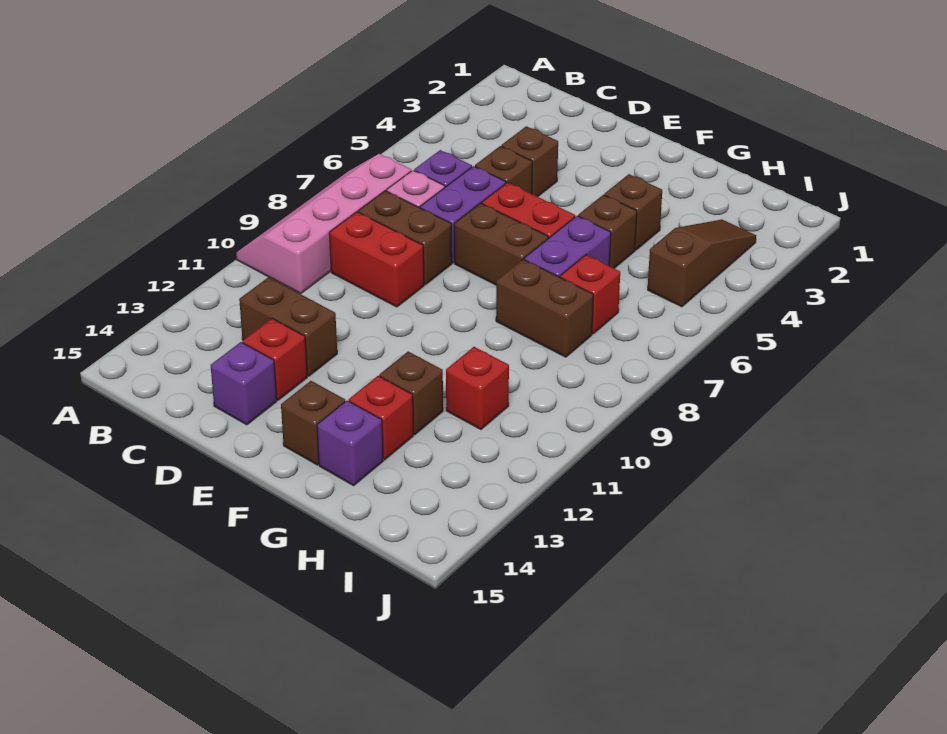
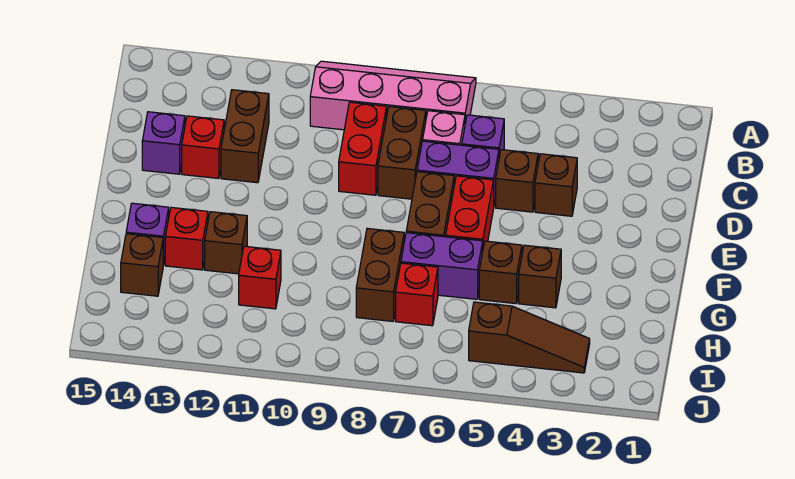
brown 1x1 brick [281,381,345,465] -> brown 1x1 brick moved to [121,234,163,296]

